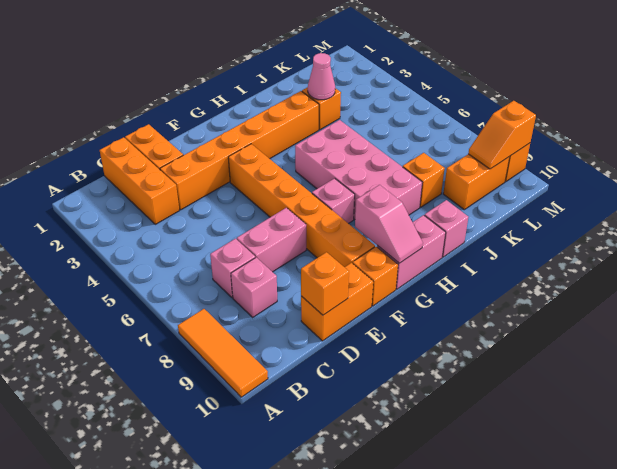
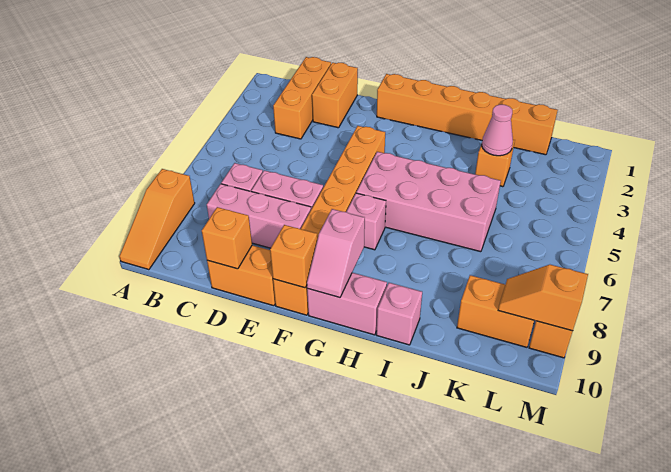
orange 1x3 tile [178,309,268,397] -> orange 1x3 slope [119,169,195,270]
pink 1x1 brick [231,257,277,317] -> pink 1x3 brick [207,184,311,248]
orange 1x6 brick [160,91,319,210] -> orange 1x6 brick moved to [377,74,558,155]
pink 2x4 brick [295,120,423,220] -> pink 2x4 brick turned to [356,152,501,252]
orange 1x1 brick [403,153,445,207] -> orange 1x1 brick moved to [270,225,317,288]

